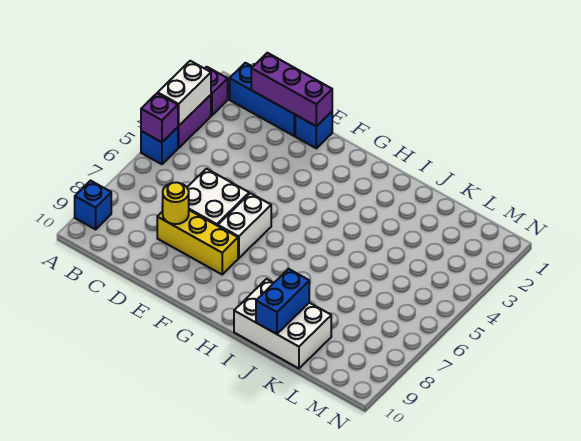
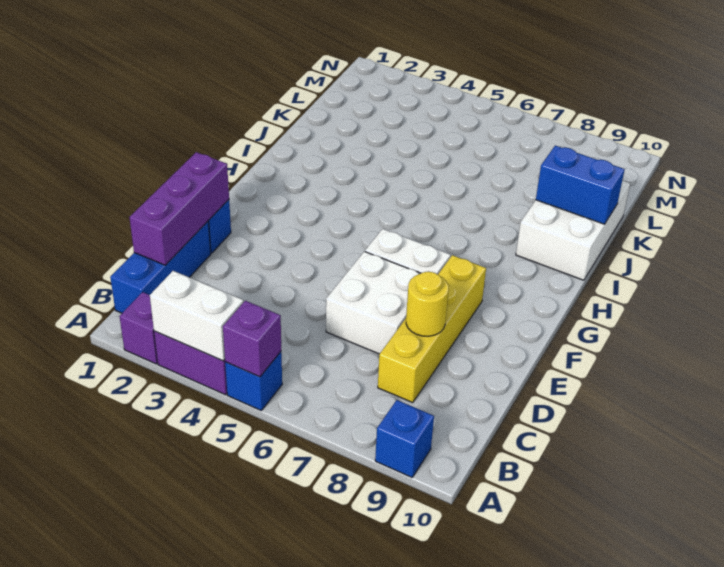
yellow 1x3 brick [157,210,238,274] -> yellow 1x4 brick [378,255,486,403]

